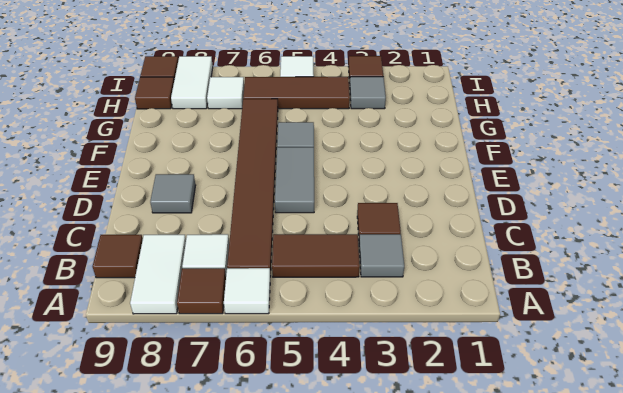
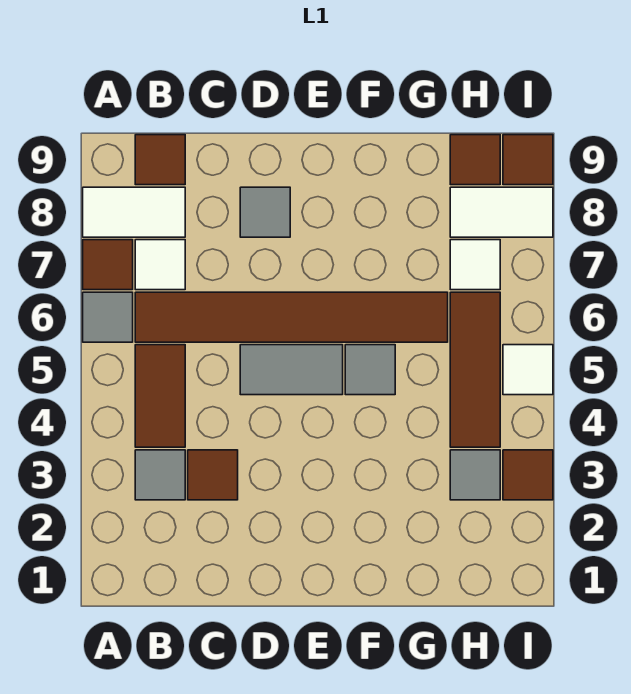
white 1x1 tile [224,268,270,314] -> grey 1x1 tile [83,292,133,342]

